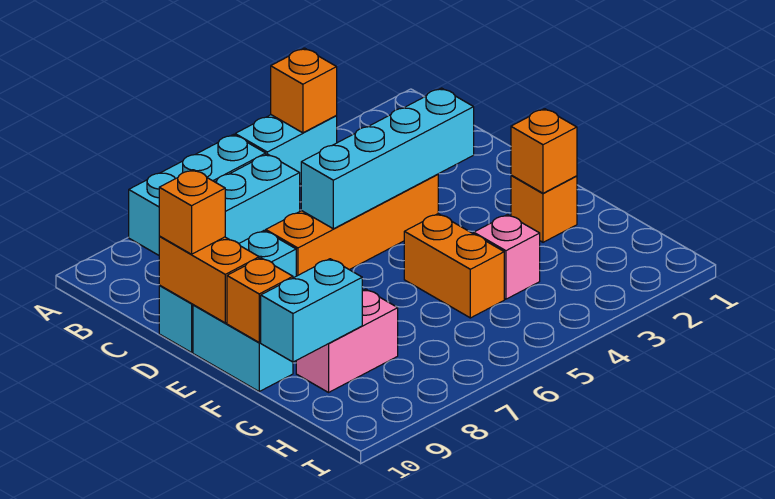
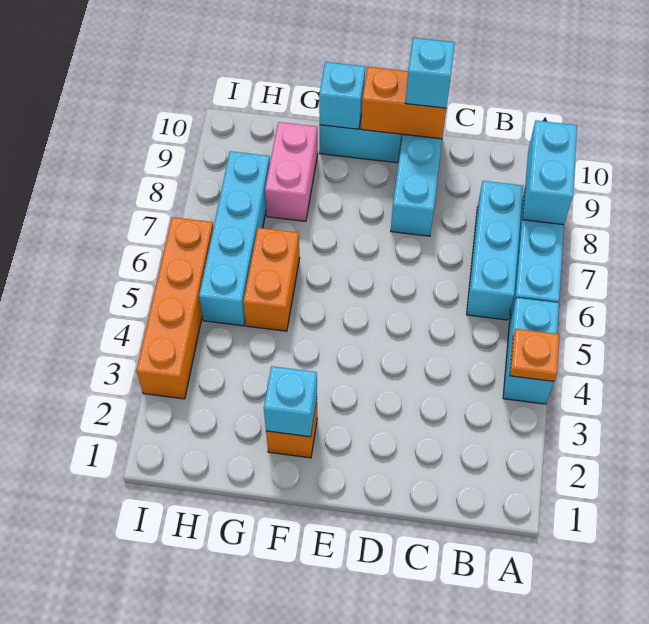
orange 1x1 brick [271,48,337,133] -> orange 1x1 plate [510,329,559,381]
cyan 1x4 brick [301,88,474,229] -> cyan 1x4 brick moved to [199,151,270,326]
orange 1x4 brick [266,174,438,276] -> orange 1x4 brick moved to [136,217,213,399]
orange 1x1 brick [159,170,225,254] -> cyan 1x1 brick [405,38,455,108]
orange 1x1 brick [511,109,577,193] -> cyan 1x1 brick [264,366,317,437]
orange 1x2 brick [404,214,504,318] -> orange 1x2 brick turned to [243,228,300,331]
orange 1x1 brick [227,258,293,342] -> cyan 1x1 brick [319,62,365,129]
pink 1x1 brick [474,215,540,299] -> none
cyan 1x2 brick [261,259,362,362] -> cyan 1x2 brick moved to [523,120,577,225]

